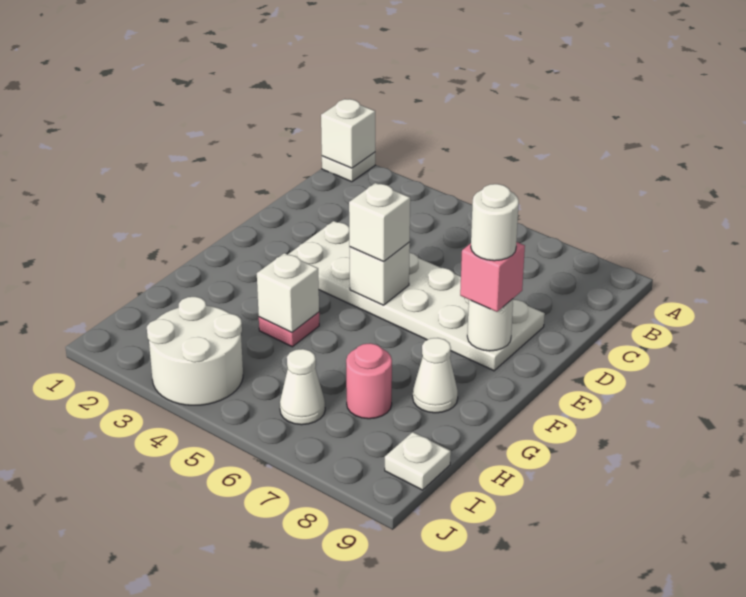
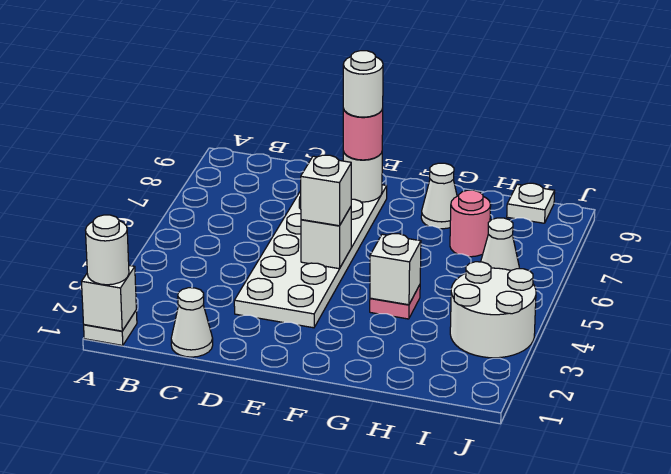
none -> white 1x1 round brick [86,215,129,285]
none -> white 1x1 cone [171,288,213,357]
pink 1x1 brick [460,242,525,312] -> pink 1x1 round brick [343,109,383,160]

